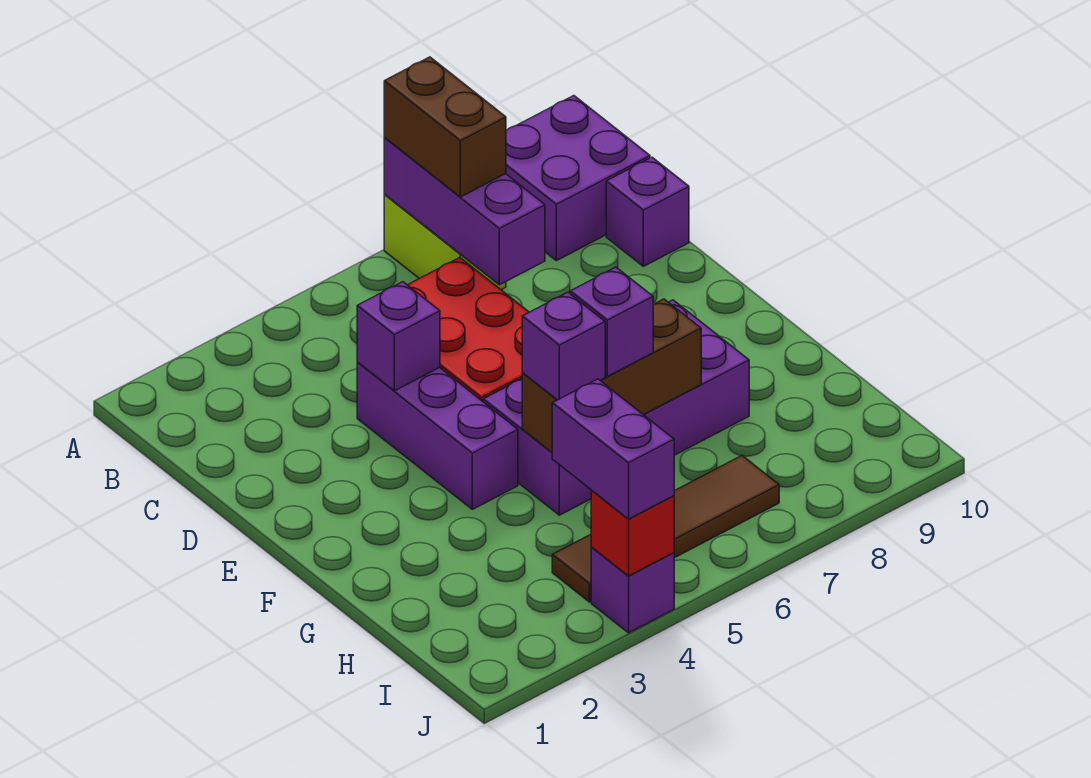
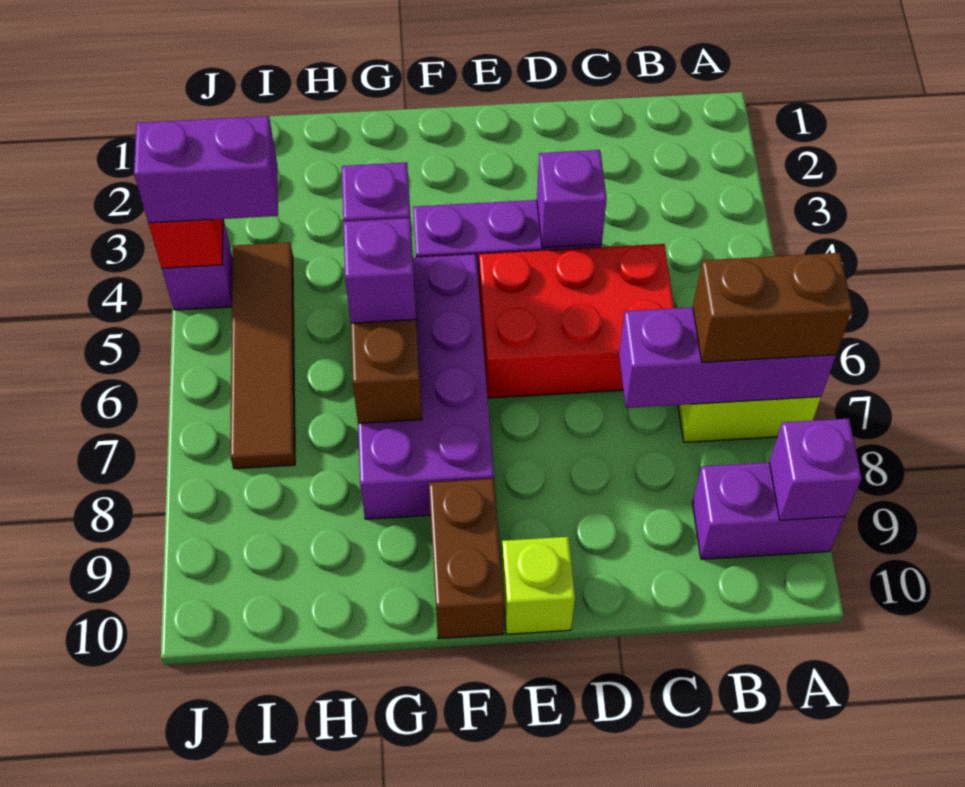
purple 2x2 brick [506,96,650,261] -> purple 1x2 brick [692,462,845,559]
purple 1x1 brick [606,157,689,266] -> purple 1x1 brick moved to [769,419,862,520]
none -> lime 1x1 brick [501,537,575,634]
none -> brown 1x2 brick [429,479,504,639]

